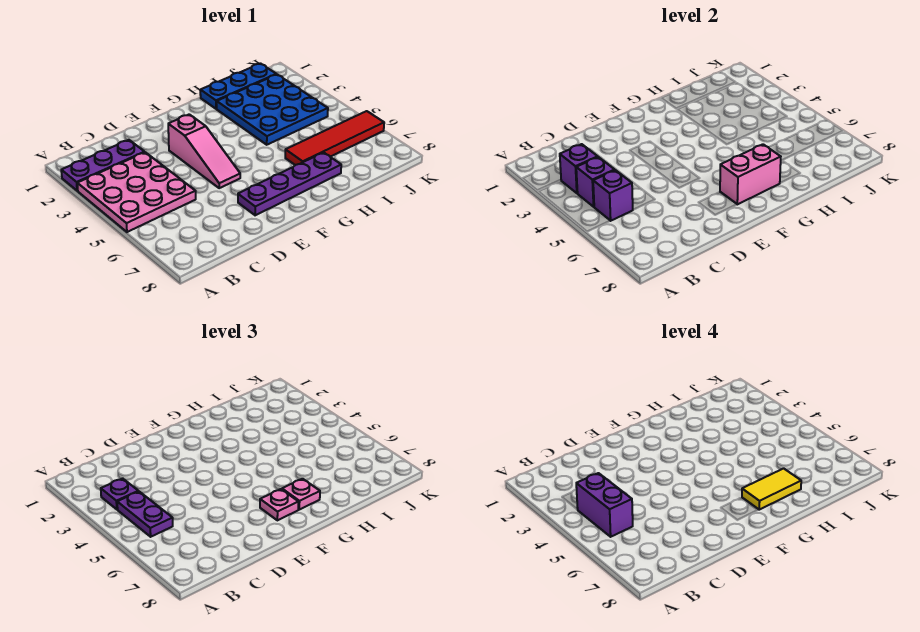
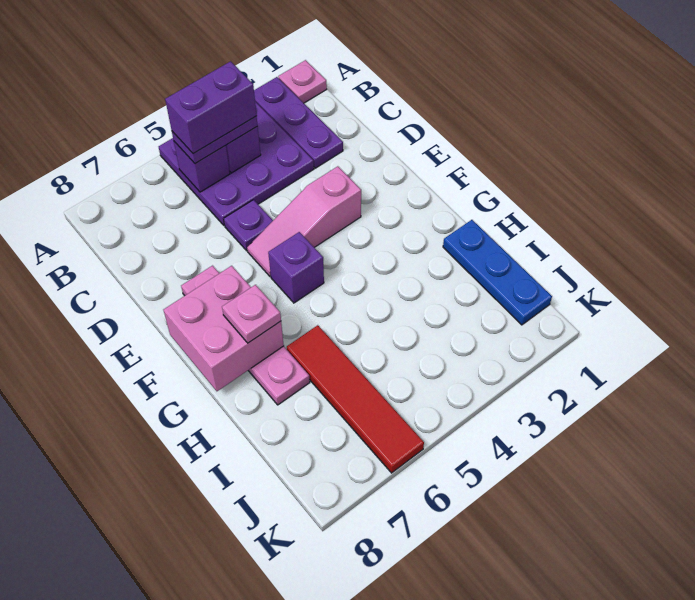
pink 3x3 plate [77,152,196,232] -> purple 3x3 plate [159,102,314,225]
purple 1x1 brick [560,144,598,193] -> purple 1x1 brick moved to [268,232,324,303]
purple 1x1 plate [101,478,138,509] -> purple 1x1 plate moved to [224,200,273,251]
purple 1x4 plate [238,152,341,215] -> pink 1x4 plate [181,266,310,405]
pink 1x2 brick [720,144,781,204] -> pink 2x2 brick [164,266,284,391]
pink 1x1 plate [260,489,299,520] -> pink 1x1 plate moved to [278,60,327,103]
yellow 1x2 tile [742,468,801,510] -> none
blue 3x3 plate [217,75,328,145] -> none

